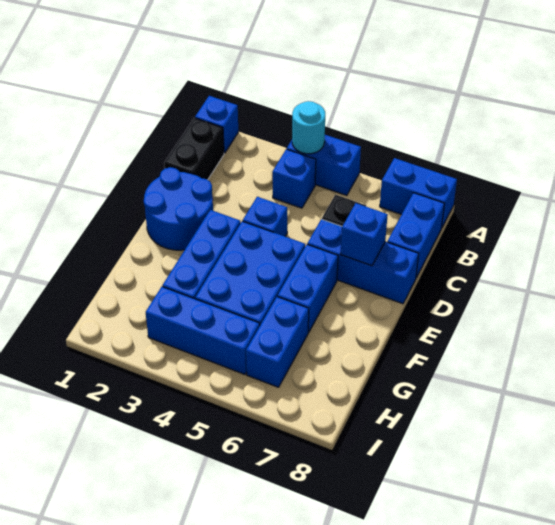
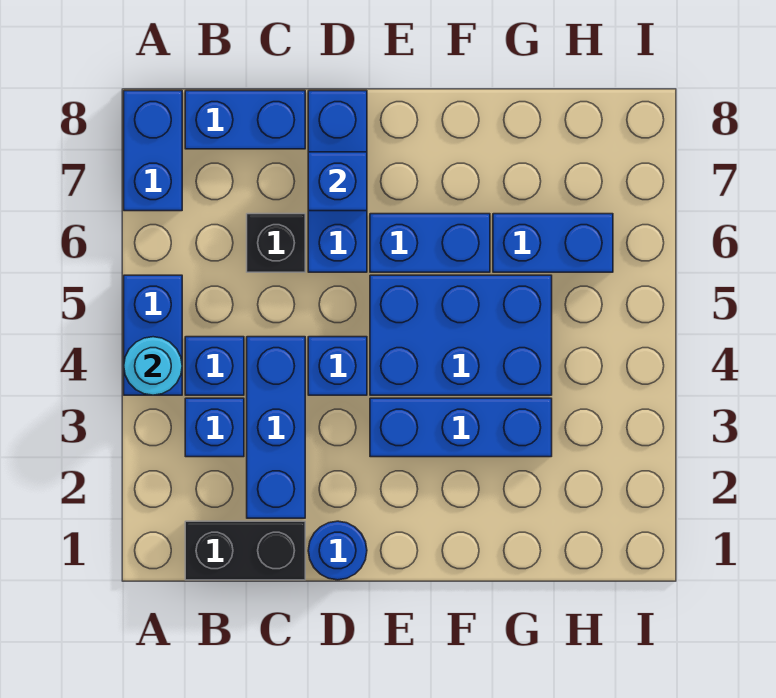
blue 1x1 brick [195,96,238,153] -> blue 1x1 brick moved to [185,398,244,457]
blue 2x2 round brick [144,167,213,250] -> blue 1x1 round brick [308,521,367,580]
blue 1x3 brick [146,287,260,374] -> blue 1x3 brick moved to [247,337,305,518]

